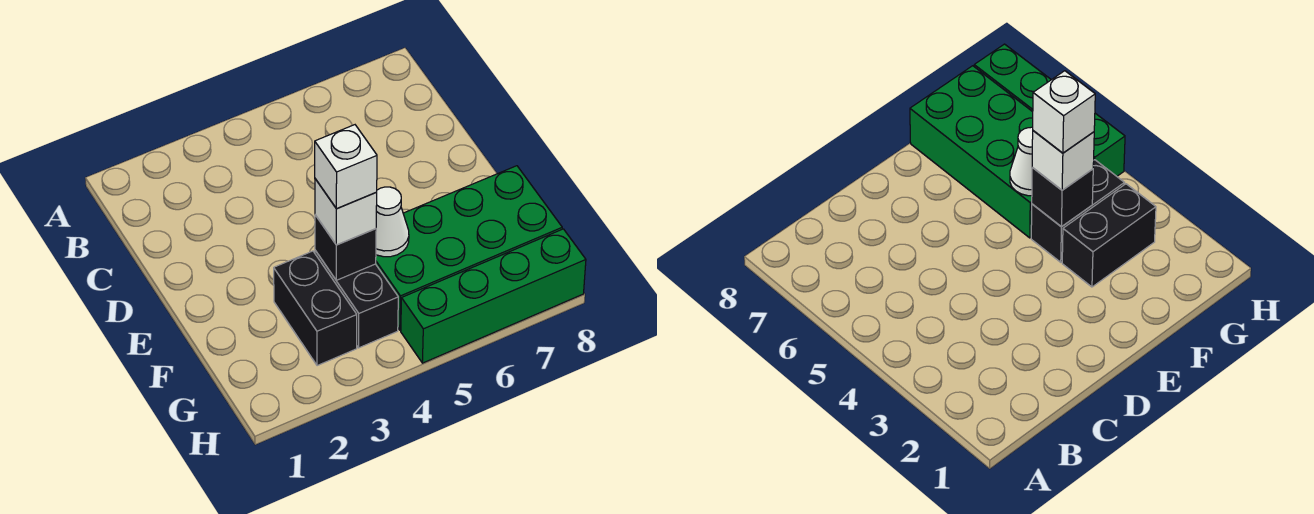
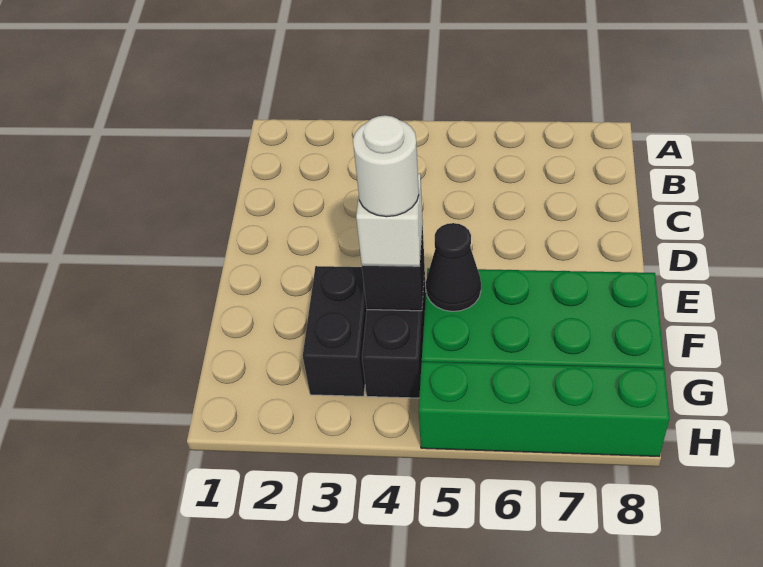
white 1x1 brick [315,125,377,209] -> white 1x1 round brick [353,115,419,217]
white 1x1 cone [376,187,409,257] -> black 1x1 cone [426,223,481,311]

